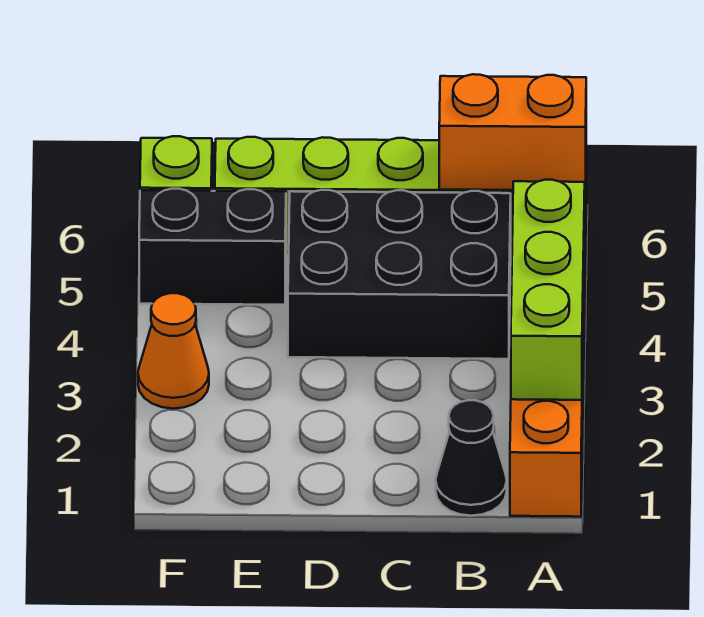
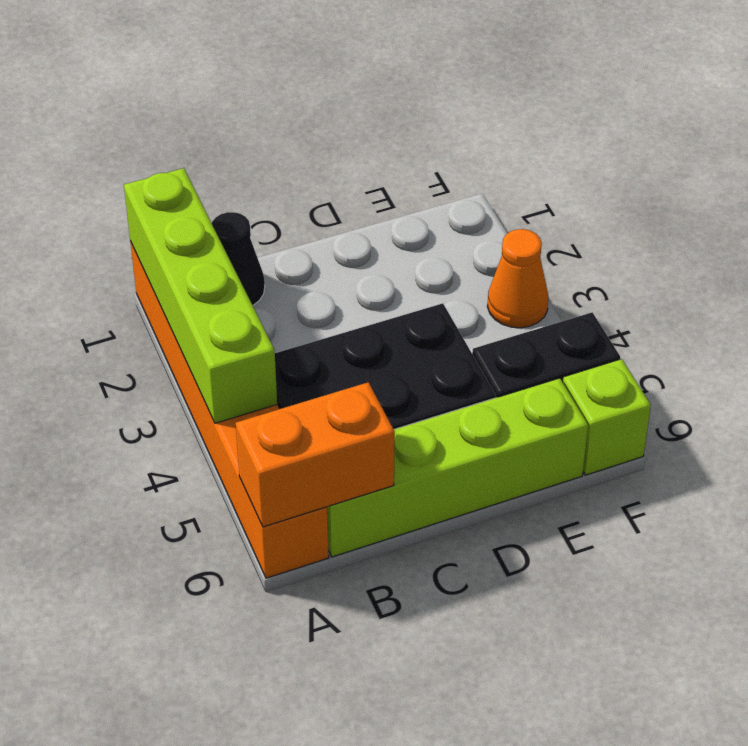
lime 1x3 brick [511,180,585,400] -> lime 1x4 brick [124,168,277,423]

